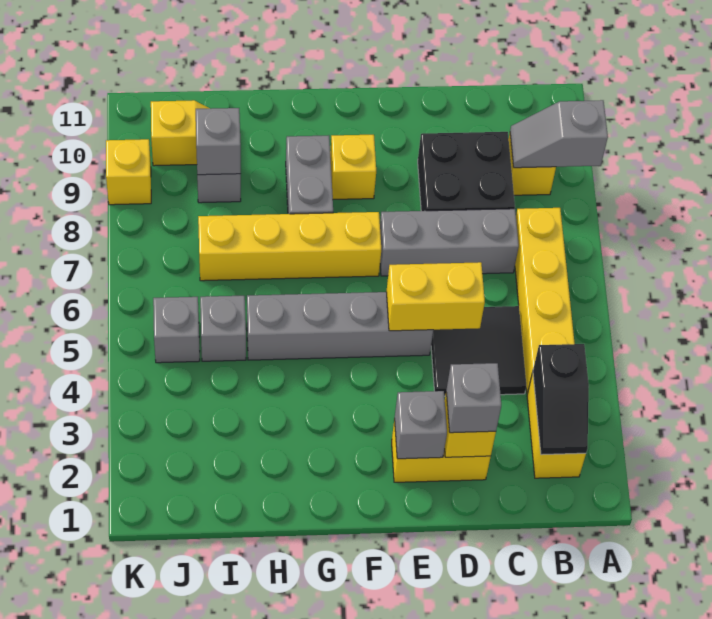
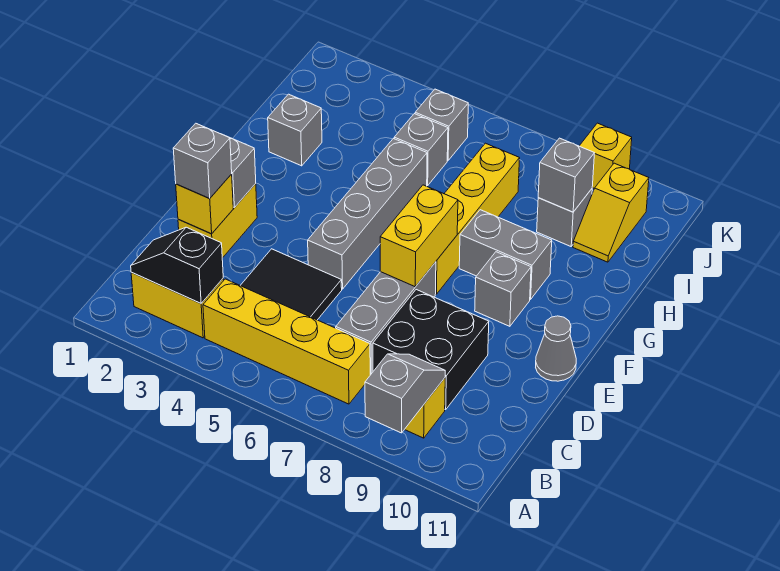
yellow 1x2 brick [386,262,485,331] -> yellow 1x2 brick moved to [380,185,458,287]
none -> grey 1x1 cone [536,316,576,381]
yellow 1x1 brick [330,135,376,199] -> grey 1x1 brick [475,252,531,326]
none -> grey 1x1 brick [268,94,322,166]

